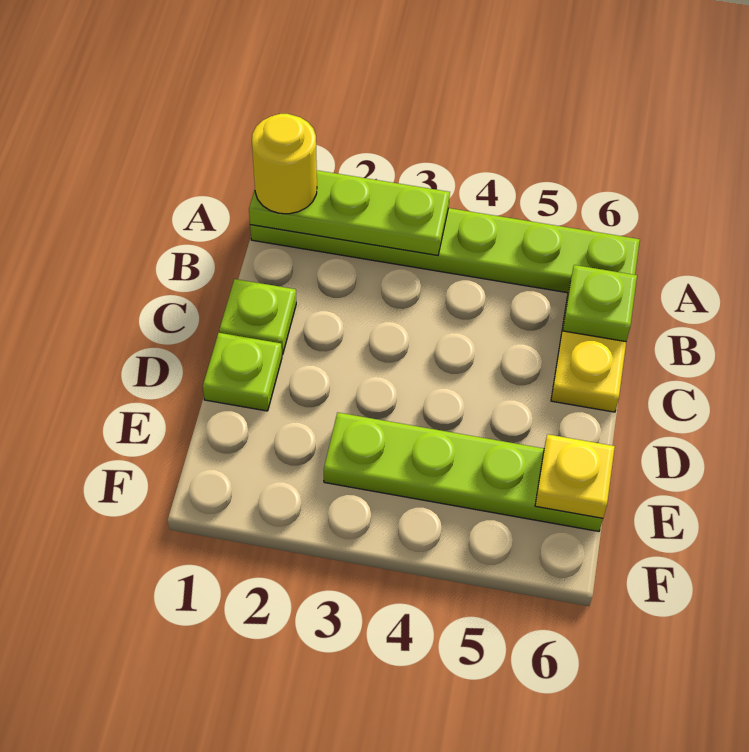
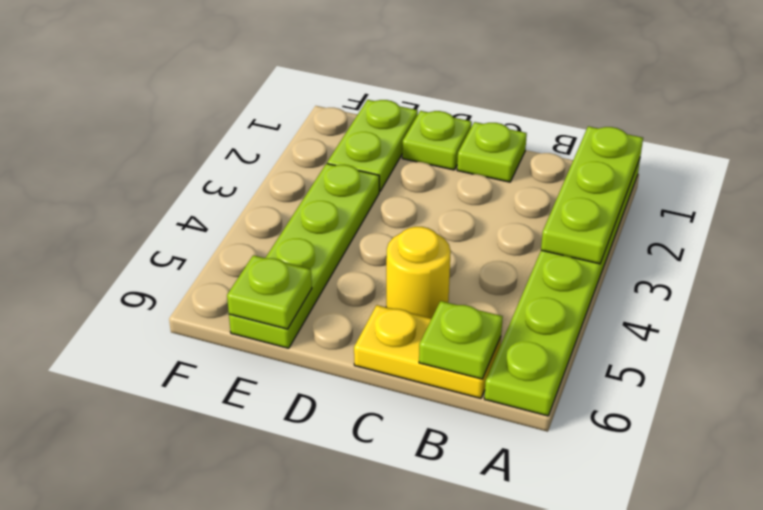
yellow 1x1 round brick [252,114,317,214] -> yellow 1x1 round brick moved to [386,227,451,319]
none -> lime 1x2 plate [327,100,418,192]
yellow 1x1 plate [535,434,615,518] -> lime 1x1 plate [227,255,312,329]

